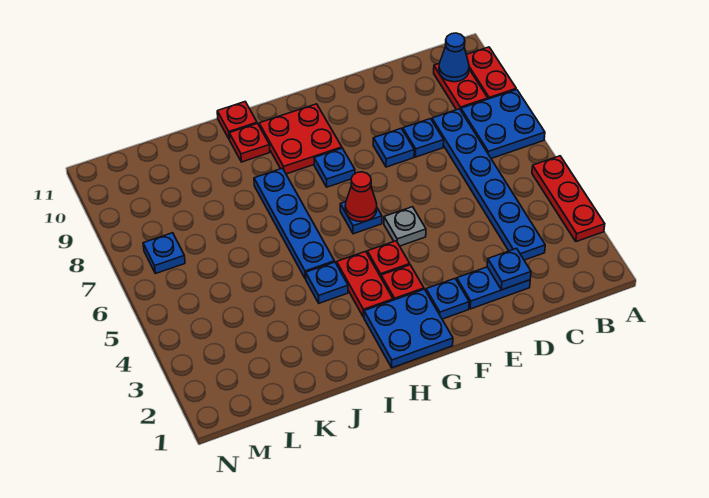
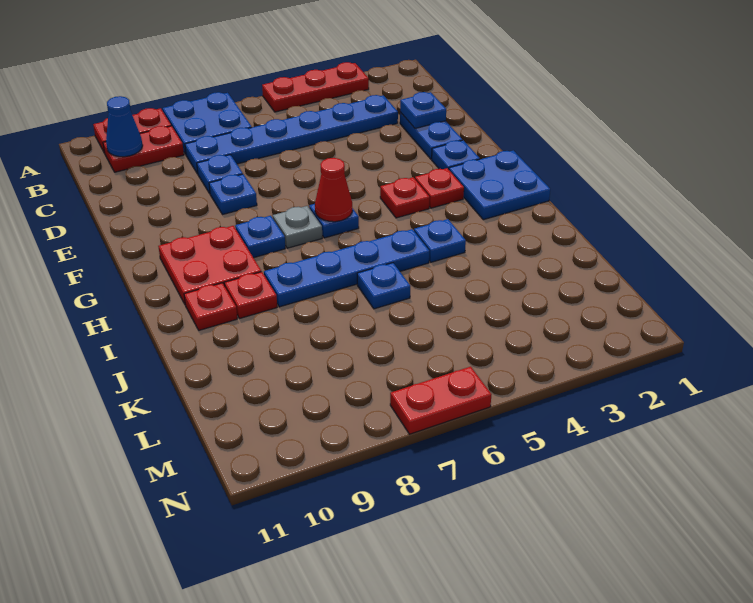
grey 1x1 plate [384,207,426,246] -> grey 1x1 plate moved to [273,206,322,248]
red 1x2 plate [337,251,393,317] -> red 1x2 plate moved to [390,367,491,434]
red 1x1 plate [217,102,257,139] -> red 1x1 plate moved to [224,272,277,319]
blue 1x1 plate [143,233,185,274] -> blue 1x1 plate moved to [357,263,410,309]

